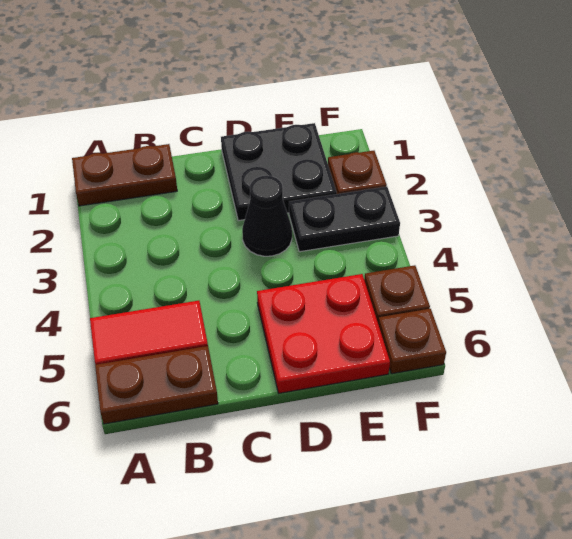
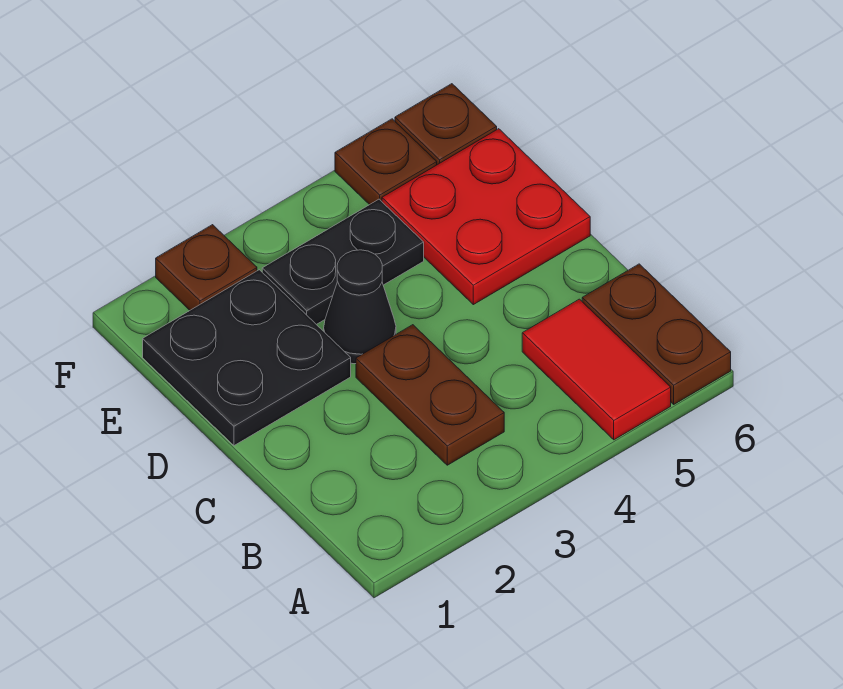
brown 1x2 plate [72,144,177,206] -> brown 1x2 plate moved to [356,325,504,465]
black 1x2 plate [289,187,400,252] -> black 1x2 plate turned to [262,199,424,325]

